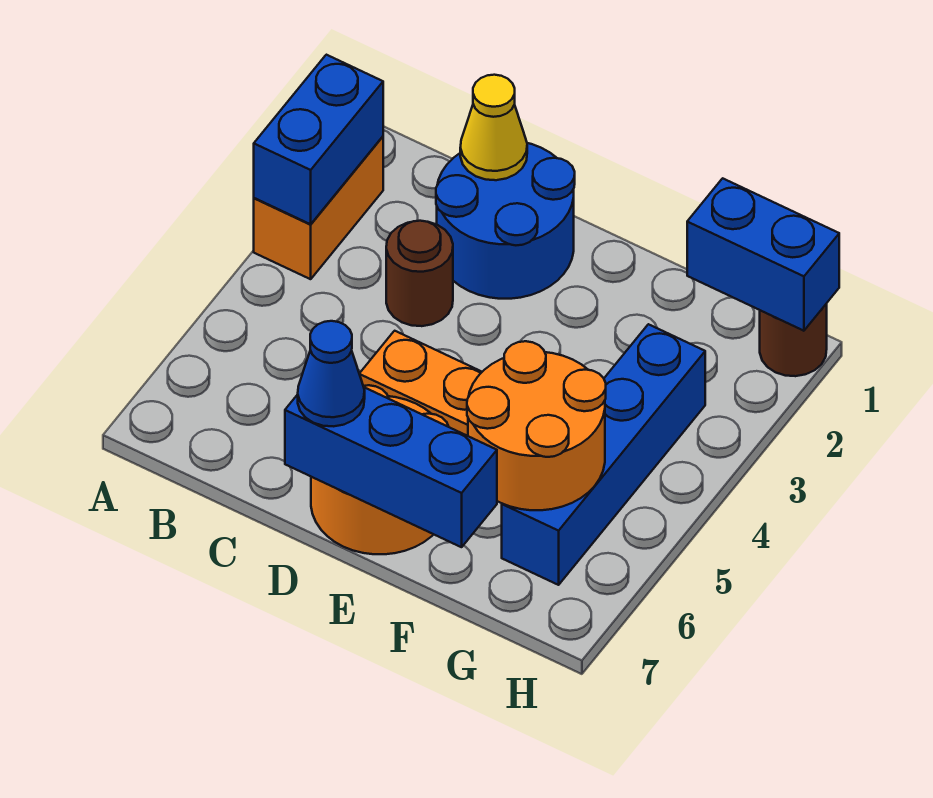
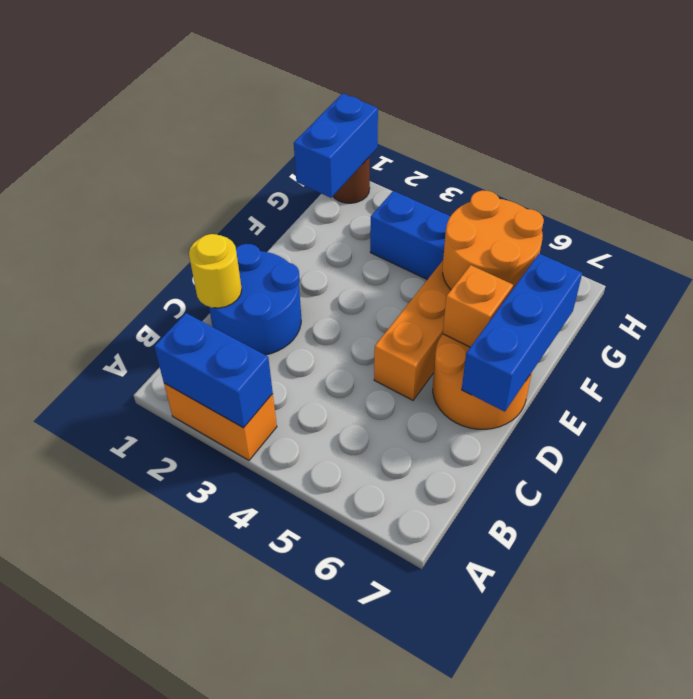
yellow 1x1 cone [460,75,527,180] -> yellow 1x1 round brick [189,234,242,308]
brown 1x1 round brick [386,221,453,326] -> none
blue 1x1 cone [298,321,365,426] -> none
none -> orange 1x1 brick [443,265,513,347]

